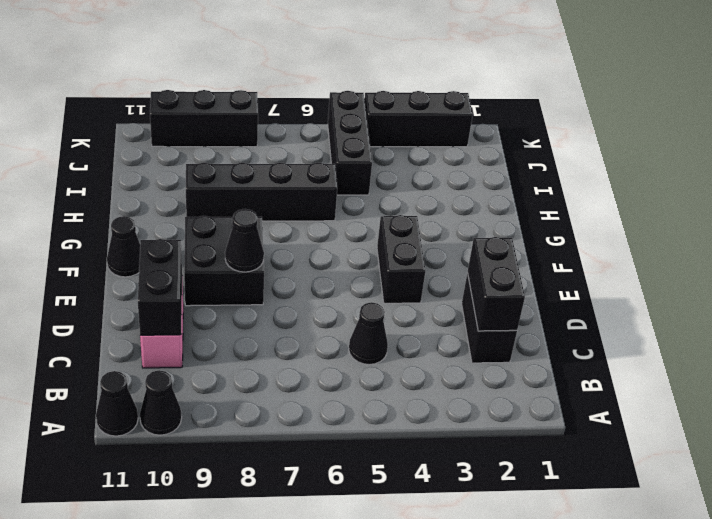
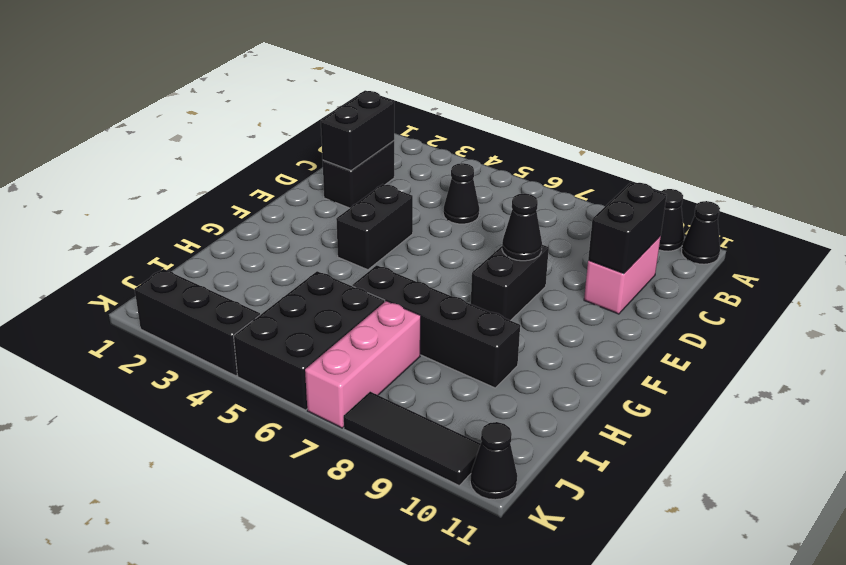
black 2x2 brick [184,216,264,306] -> black 1x2 brick [471,245,549,321]
black 1x1 cone [107,216,140,277] -> black 1x1 cone moved to [470,422,517,500]
black 1x3 brick [328,91,372,195] -> black 2x3 brick [234,271,385,410]
none -> pink 1x3 brick [305,301,421,428]
black 1x3 brick [150,90,258,147] -> black 1x3 tile [344,392,481,485]

